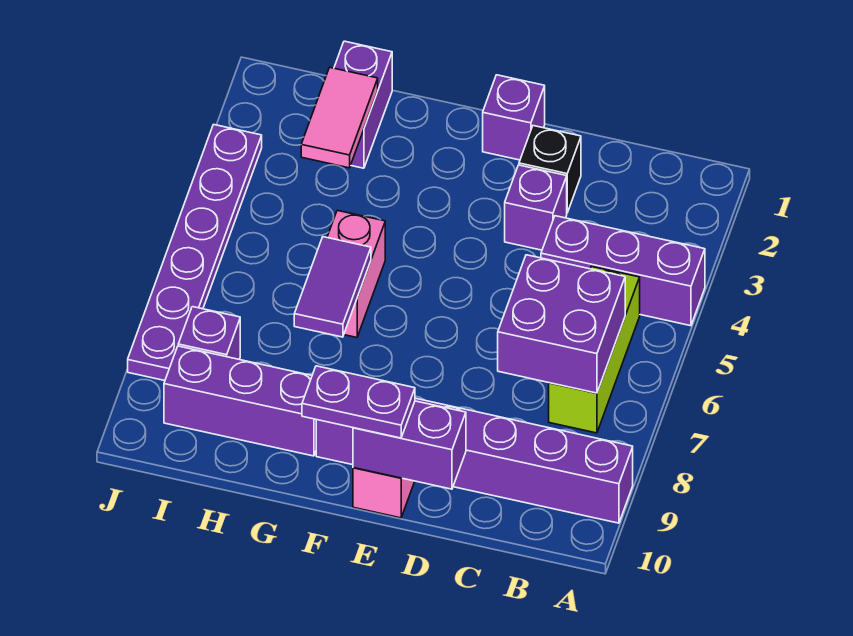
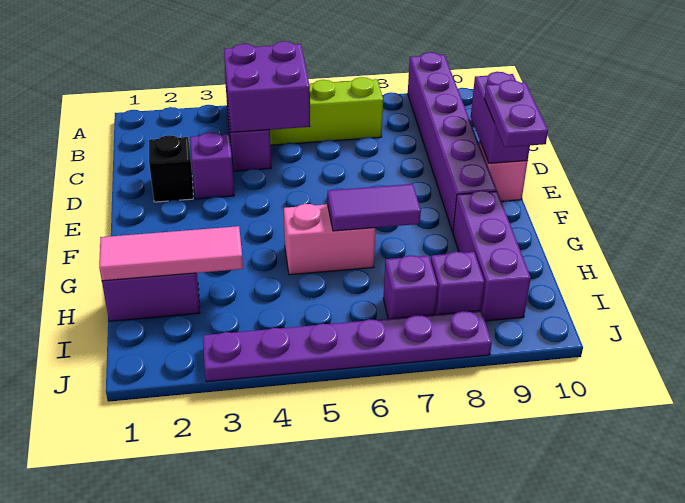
purple 2x2 brick [498,255,625,393] -> purple 2x2 brick moved to [224,41,310,132]
purple 1x1 brick [483,75,545,160] -> purple 1x1 brick moved to [383,255,438,319]
pink 1x2 tile [301,68,378,168] -> pink 1x3 tile [99,226,243,281]

